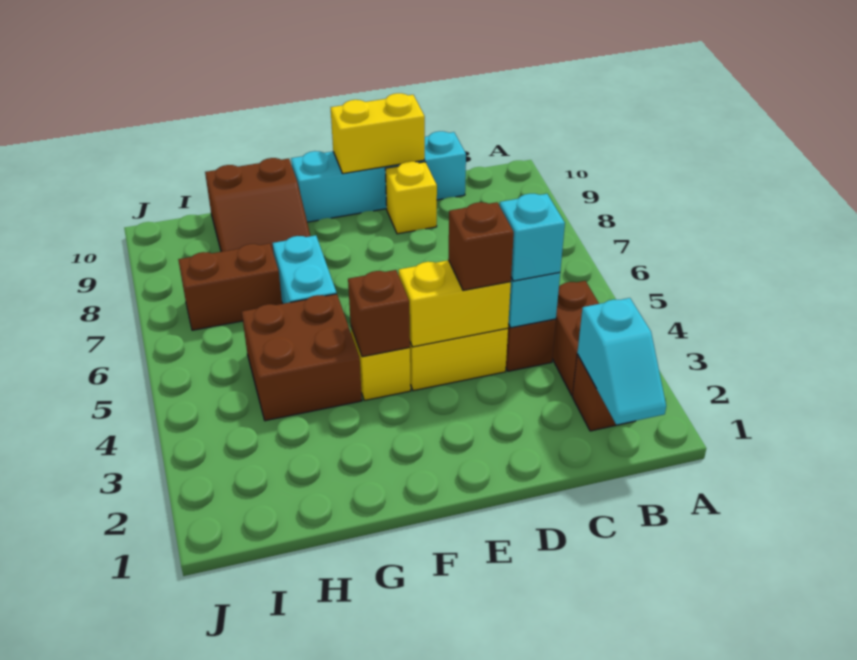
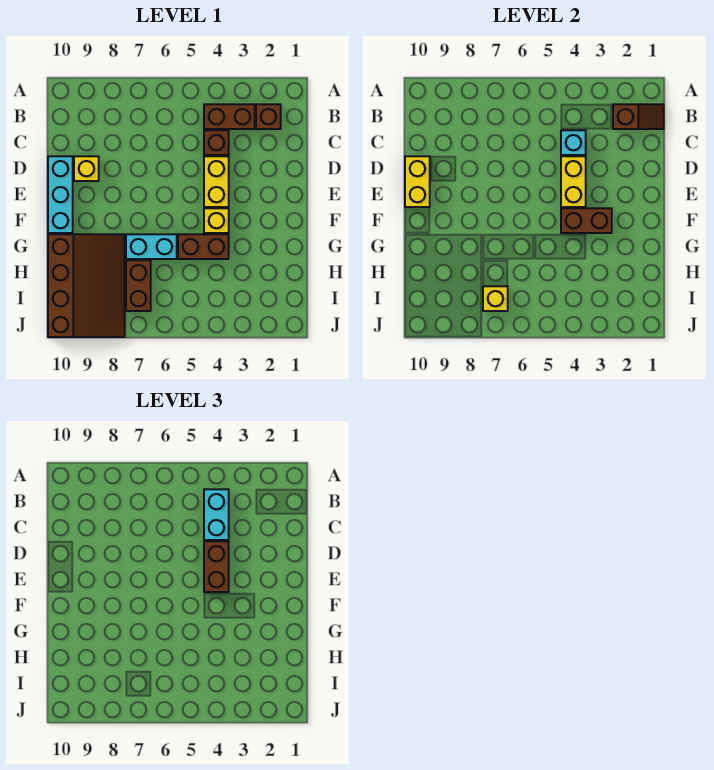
cyan 1x2 slope [577,298,666,425] -> brown 1x2 slope [613,104,664,129]
cyan 1x1 brick [500,194,565,281] -> cyan 1x2 brick [204,489,229,540]
cyan 1x4 brick [291,131,466,222] -> cyan 1x3 brick [48,156,73,233]
brown 1x1 brick [448,202,514,290] -> brown 1x2 brick [204,541,229,592]
brown 1x1 brick [348,270,410,357] -> brown 1x2 brick [561,208,612,233]
brown 2x2 brick [242,294,362,421] -> brown 1x2 brick [178,234,229,259]
brown 2x3 slope [205,158,310,254] -> brown 3x4 slope [48,234,125,337]
none -> yellow 1x1 brick [483,286,508,311]

